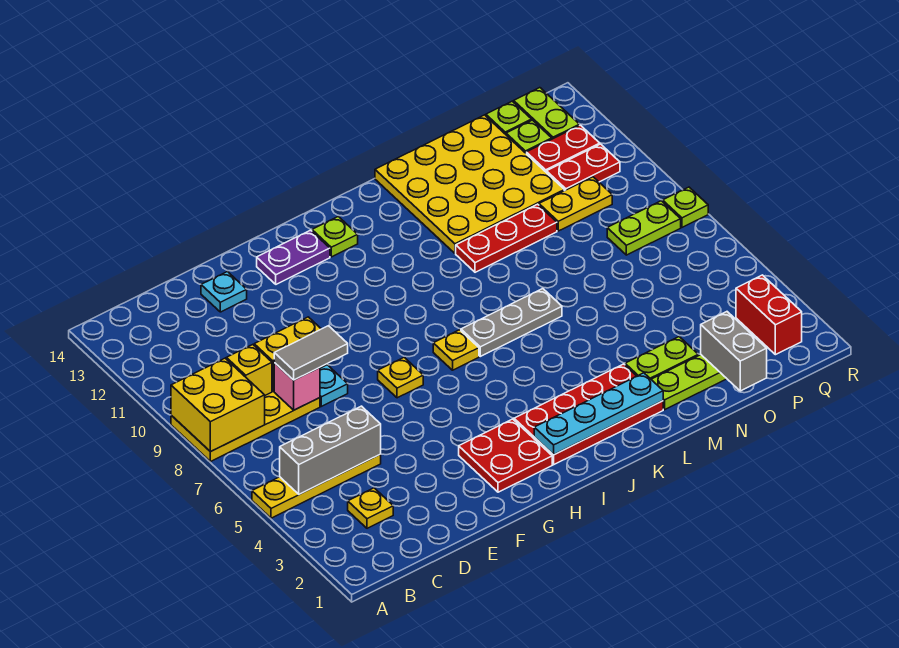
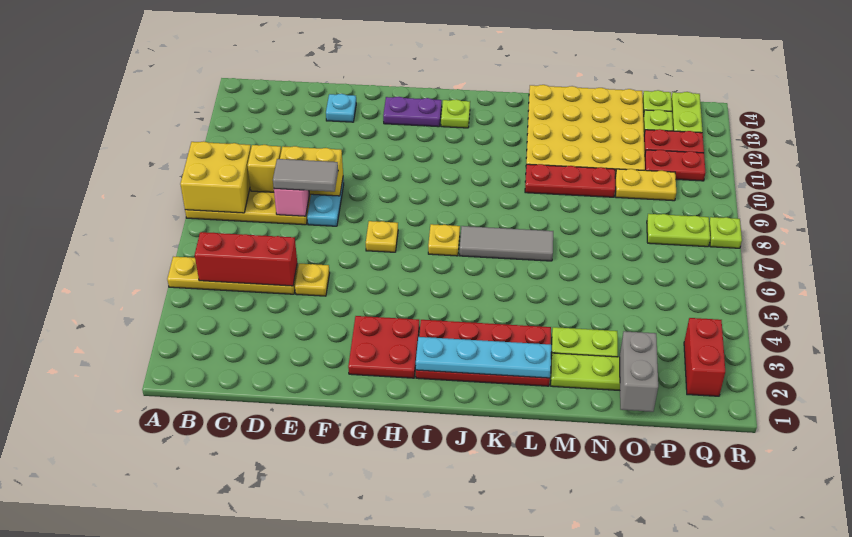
grey 1x3 brick [280,406,381,494] -> red 1x3 brick [195,232,297,286]
yellow 1x1 plate [348,488,393,528] -> yellow 1x1 plate moved to [295,264,330,296]
grey 1x3 plate [461,289,562,356] -> grey 1x3 tile [460,226,553,261]

